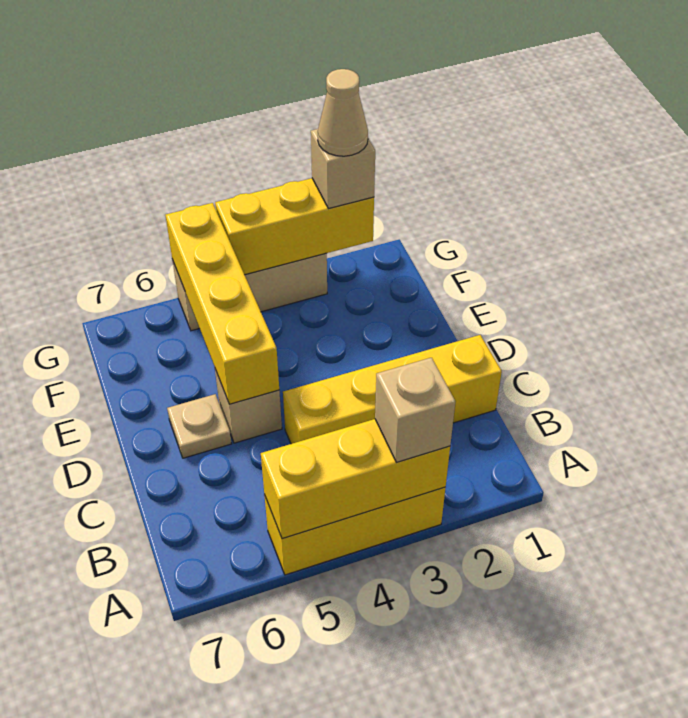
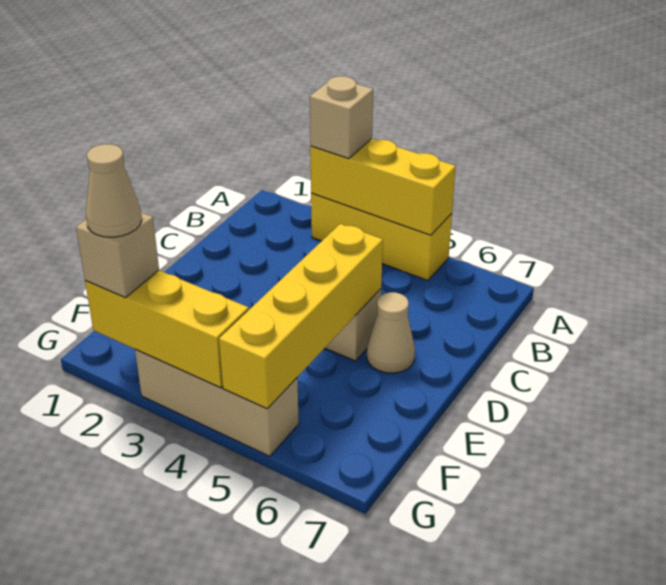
yellow 1x4 brick [283,335,502,444] -> none
tan 1x1 plate [167,394,232,458] -> tan 1x1 cone [367,292,415,373]

